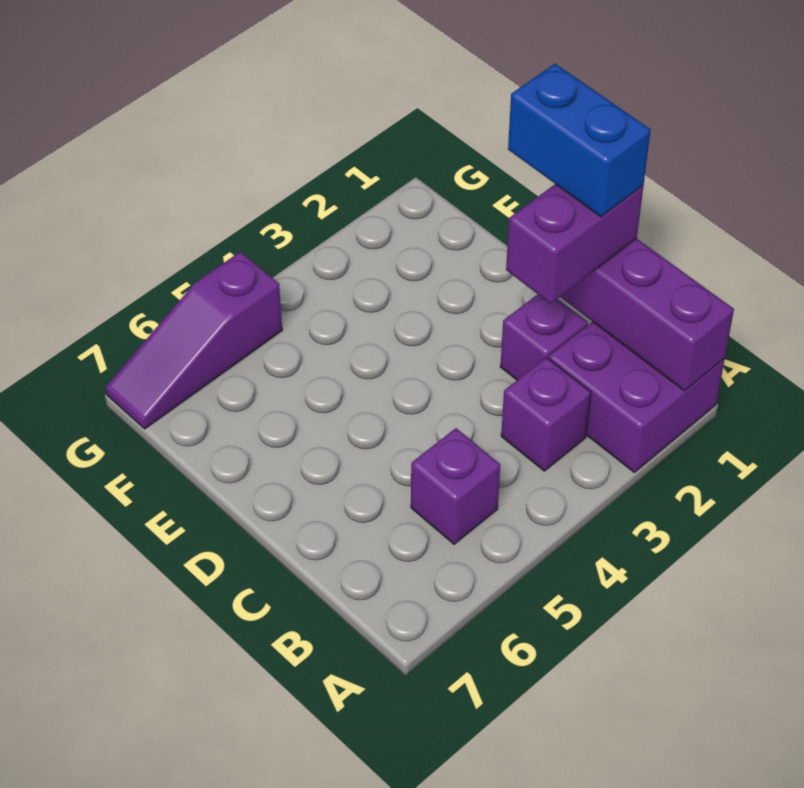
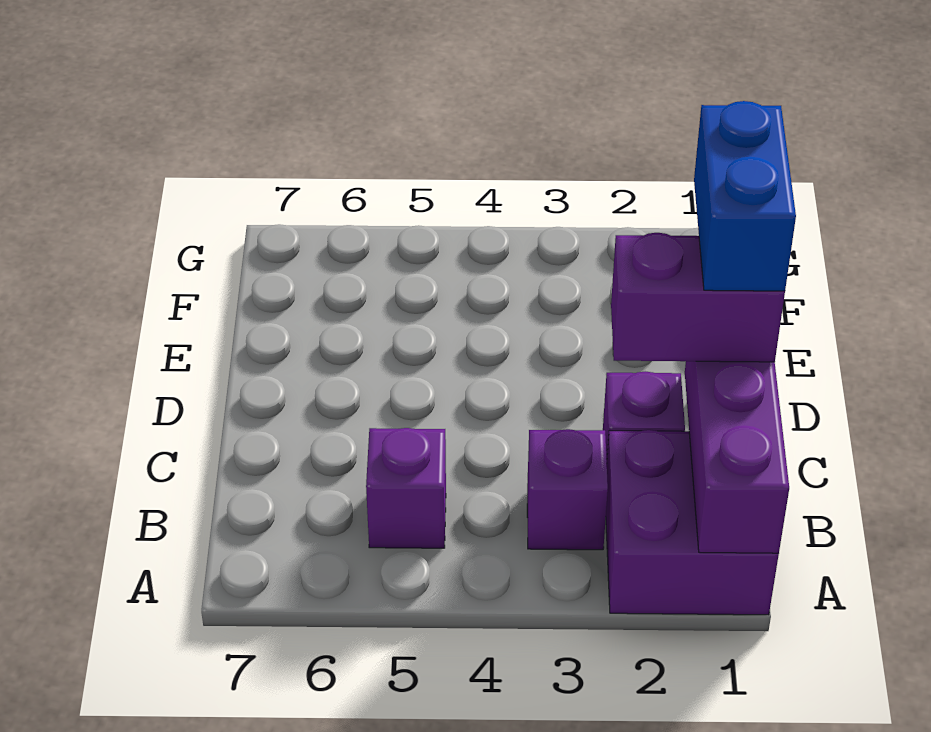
purple 1x3 slope [106,252,282,429] -> none

